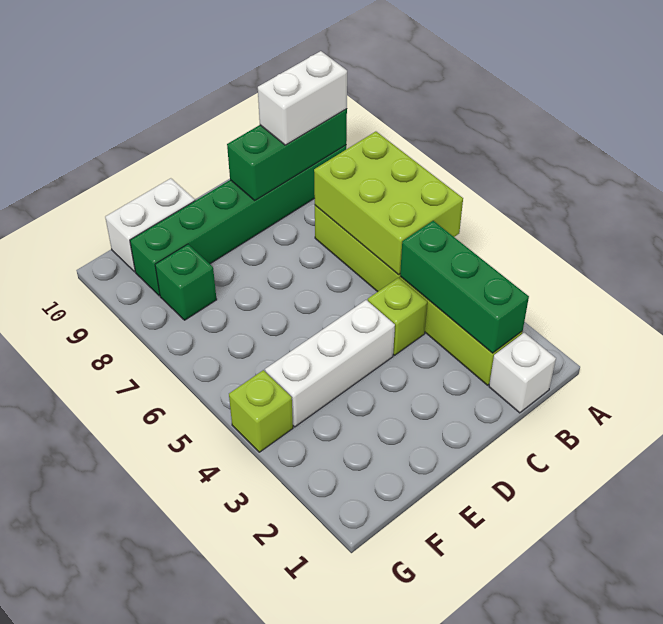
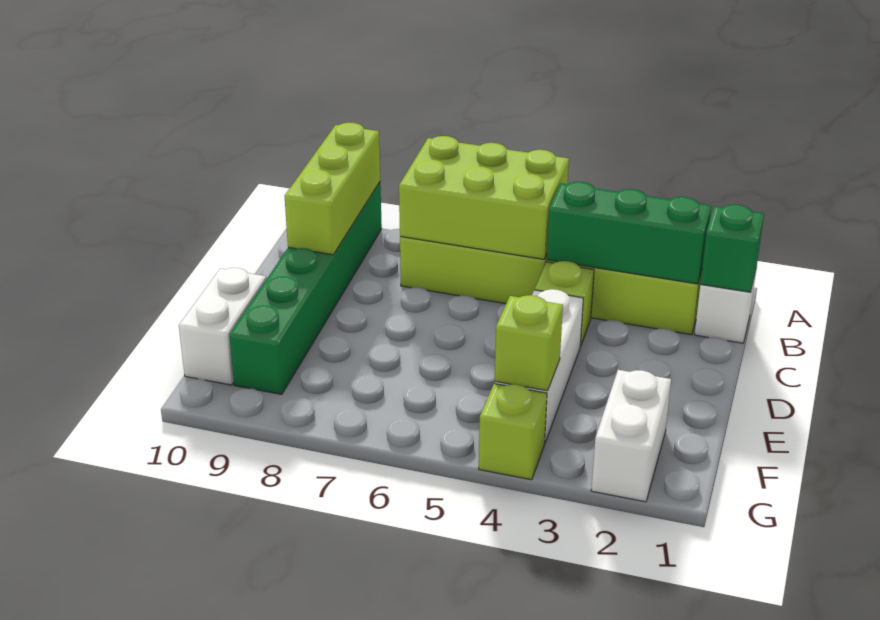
green 1x3 brick [227,109,347,200] -> lime 1x3 brick [285,122,380,255]
white 1x2 brick [258,51,347,145] -> white 1x2 brick moved to [591,370,671,502]
none -> lime 1x1 brick [495,295,563,391]
green 1x1 brick [155,244,217,320] -> green 1x1 brick moved to [700,204,764,292]

